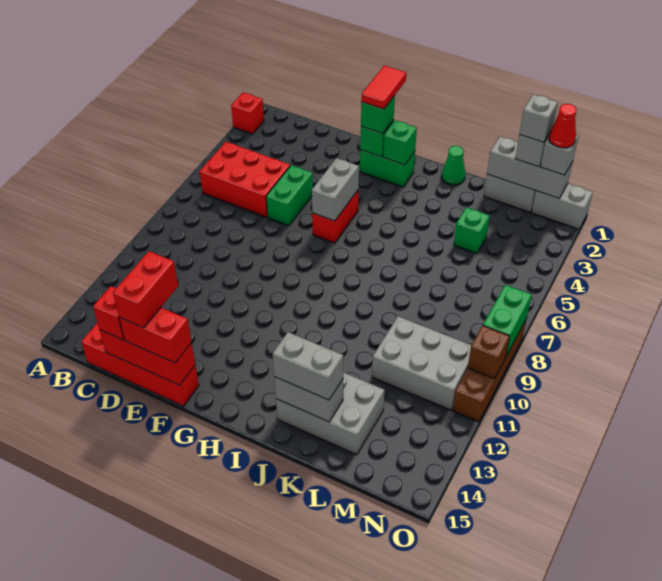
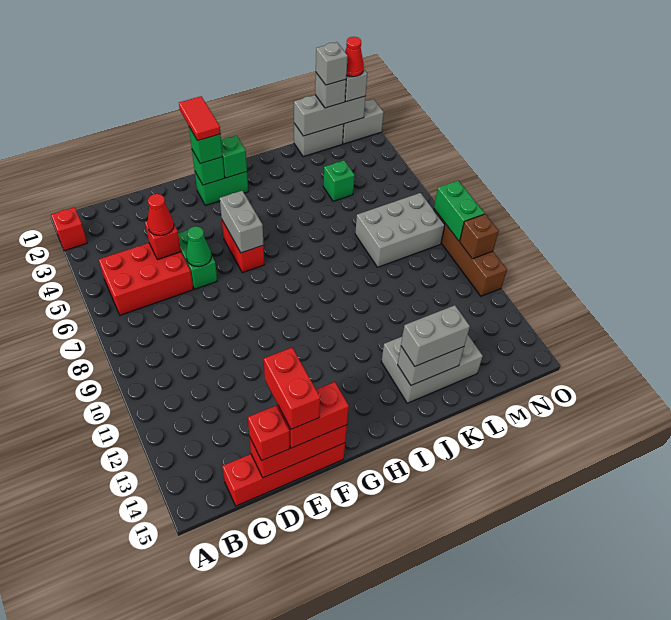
none -> red 1x1 brick [145,221,181,260]
none -> red 1x1 cone [147,194,174,236]
green 1x1 cone [442,146,466,185] -> green 1x1 cone moved to [186,226,211,267]
grey 2x3 brick [372,316,471,410] -> grey 2x3 brick moved to [355,193,445,267]

